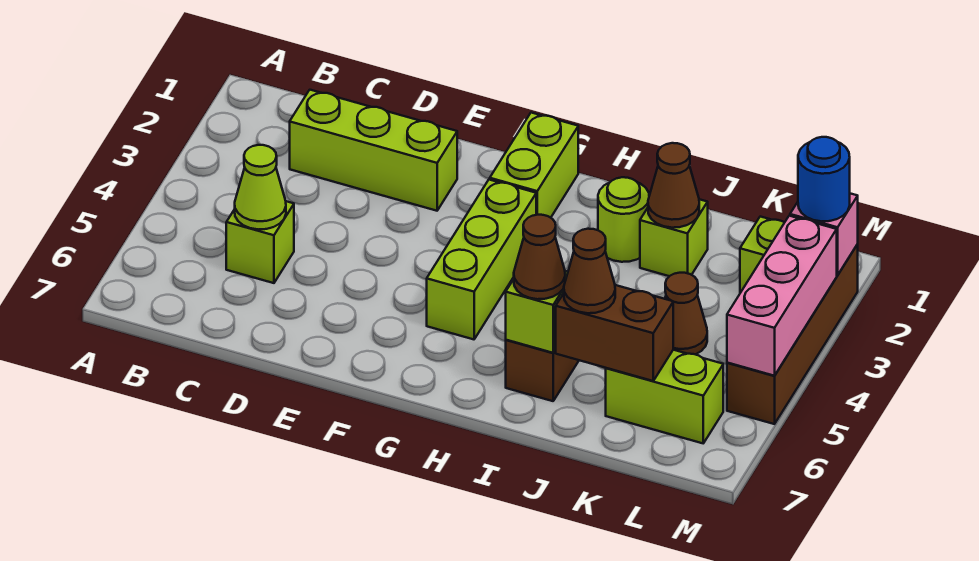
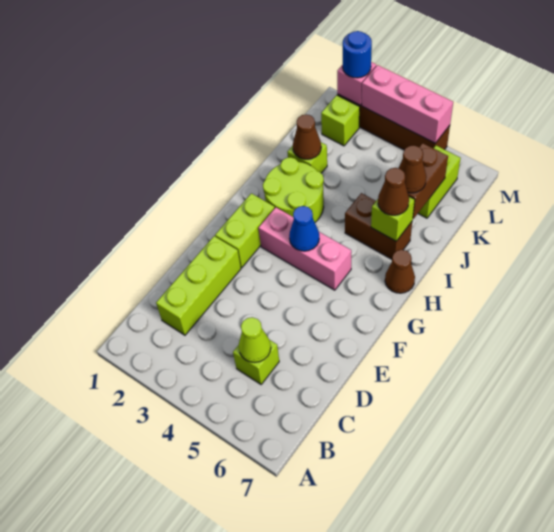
lime 1x2 brick [490,113,578,218] -> lime 1x2 brick turned to [215,193,275,268]
lime 1x3 brick [427,180,536,339] -> pink 1x3 brick [259,208,351,290]
none -> blue 1x1 cone [289,206,319,251]
lime 1x1 round brick [598,177,649,262] -> lime 2x2 round brick [263,157,324,222]
brown 1x1 cone [665,273,707,354] -> brown 1x1 cone moved to [385,250,415,293]

